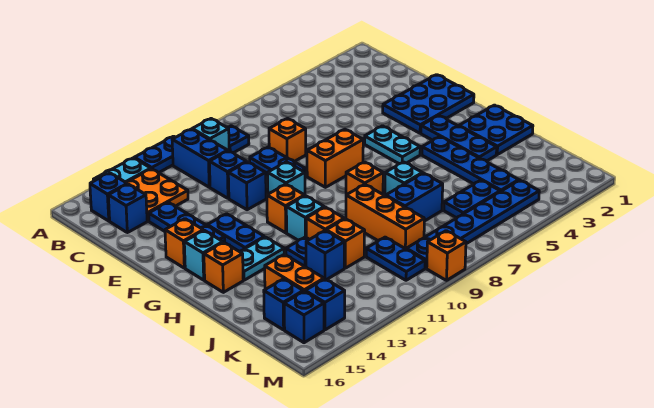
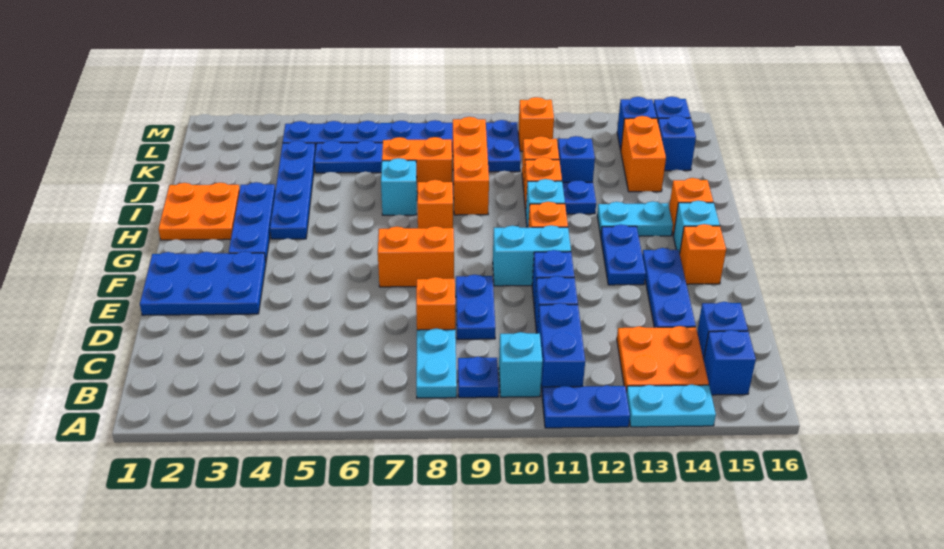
cyan 1x2 plate [365,126,420,164] -> cyan 1x2 plate moved to [416,328,457,398]
cyan 1x1 brick [268,162,305,195] -> cyan 1x2 brick [493,225,571,286]
blue 2x2 plate [459,105,533,155] -> orange 2x2 plate [159,183,240,240]
blue 1x2 brick [386,173,443,221] -> orange 1x2 brick [382,137,452,193]
orange 1x1 brick [427,231,466,280] -> orange 1x1 brick moved to [518,97,554,151]

